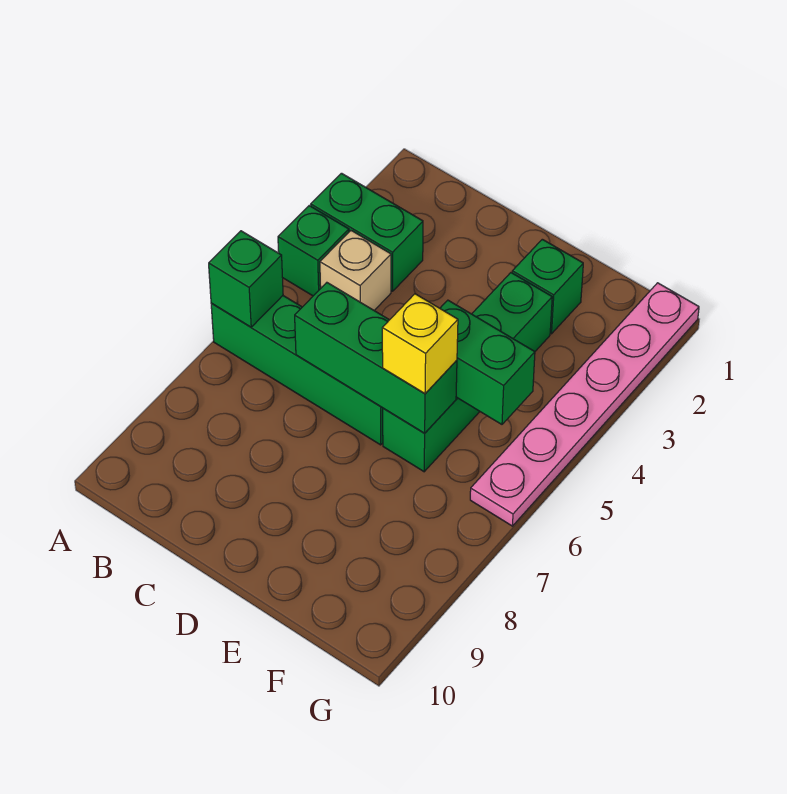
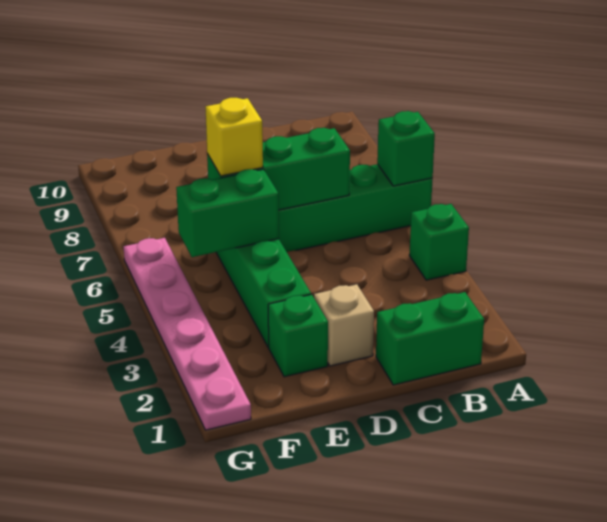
green 1x2 brick [311,173,423,291] -> green 1x2 brick moved to [376,292,484,385]
tan 1x1 brick [320,231,391,310] -> tan 1x1 brick moved to [314,284,374,366]

